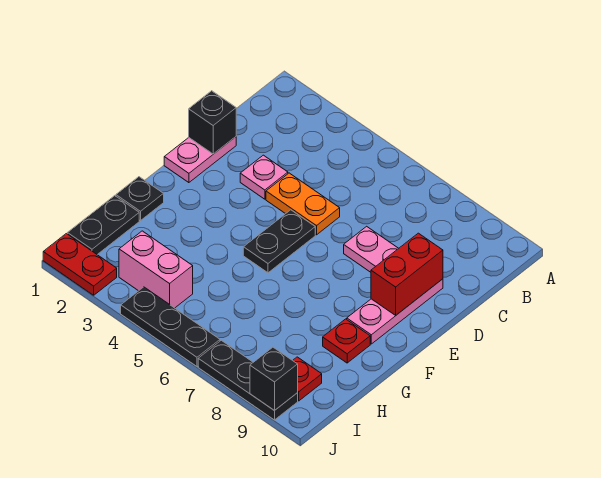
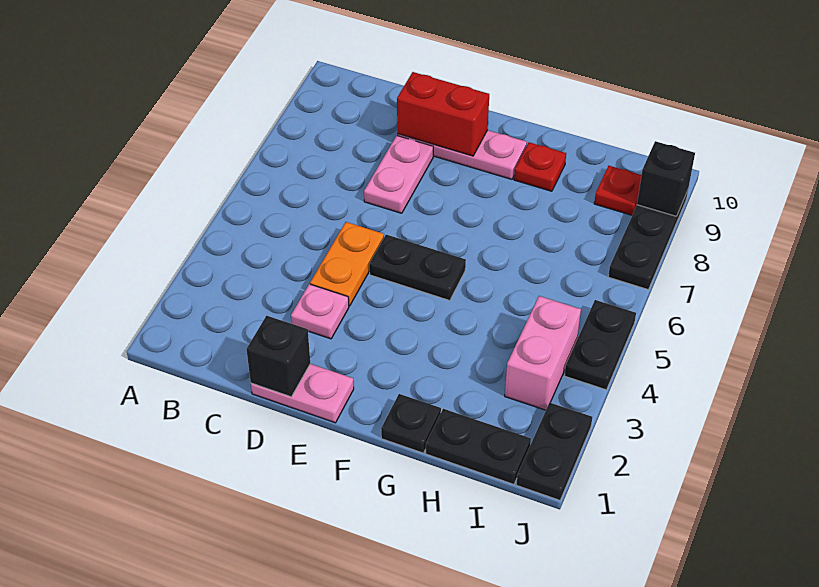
red 1x2 plate [43,234,117,295] -> black 1x2 plate [516,403,592,500]
black 1x3 plate [121,287,220,366] -> black 1x2 plate [565,300,636,390]

